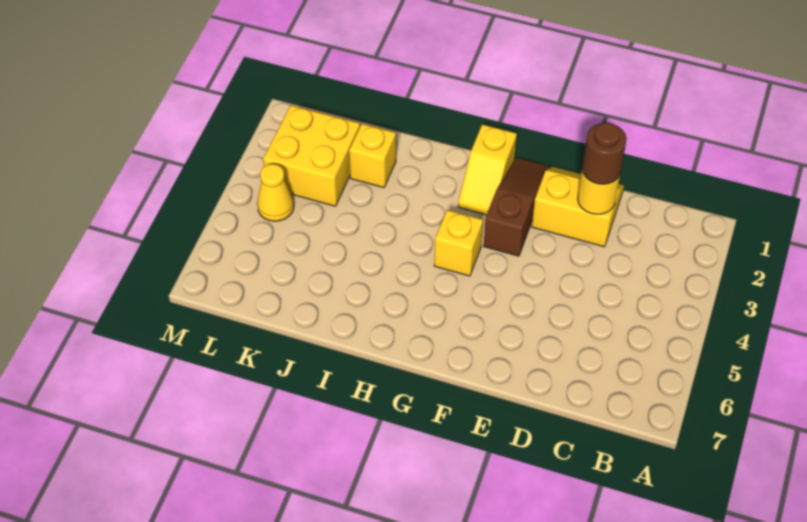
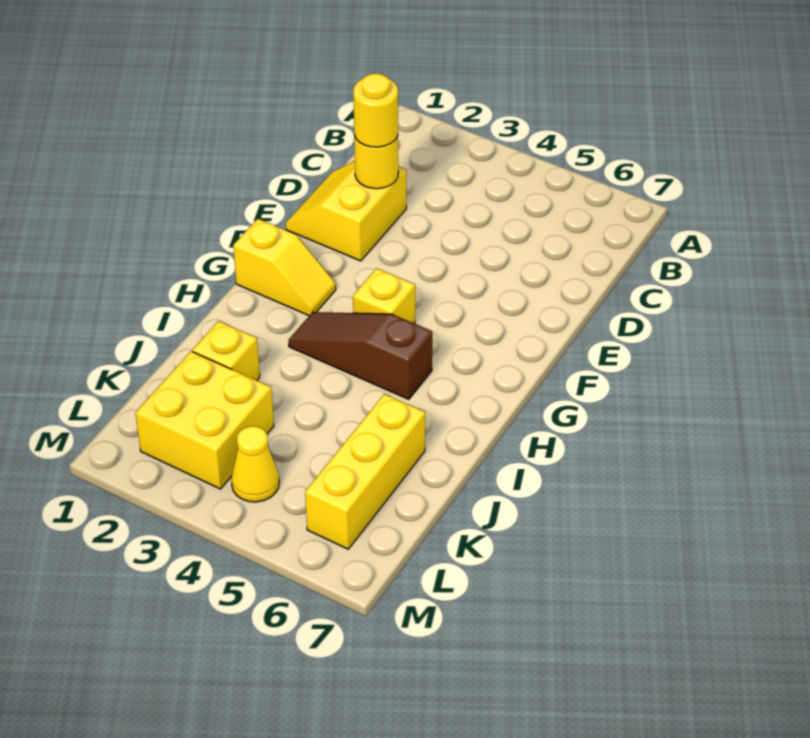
brown 1x1 round brick [582,123,627,184] -> yellow 1x1 round brick [353,74,398,147]
brown 1x3 slope [484,158,551,256] -> brown 1x3 slope moved to [289,312,432,399]
none -> yellow 1x3 brick [305,394,425,549]

